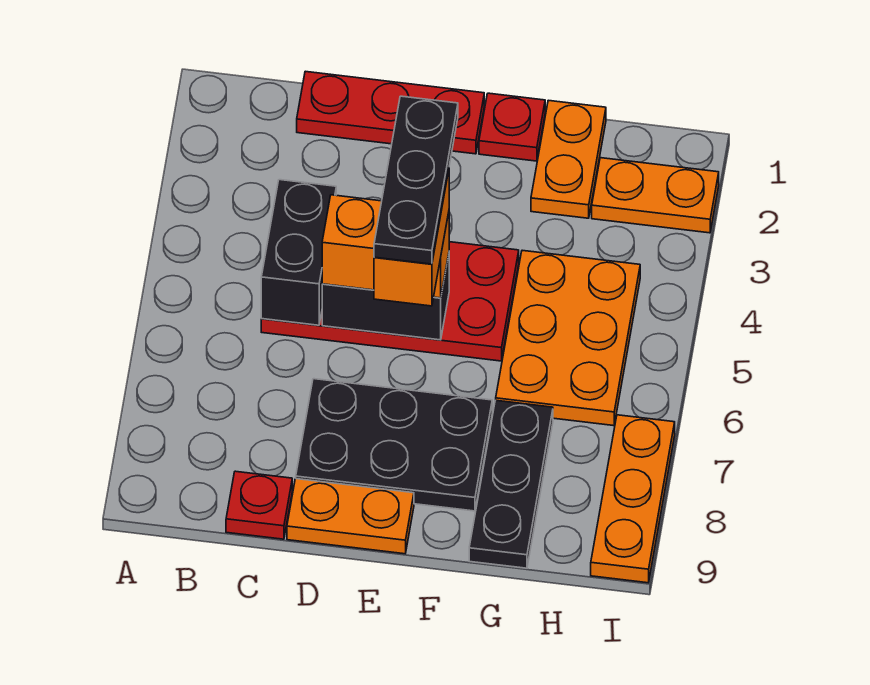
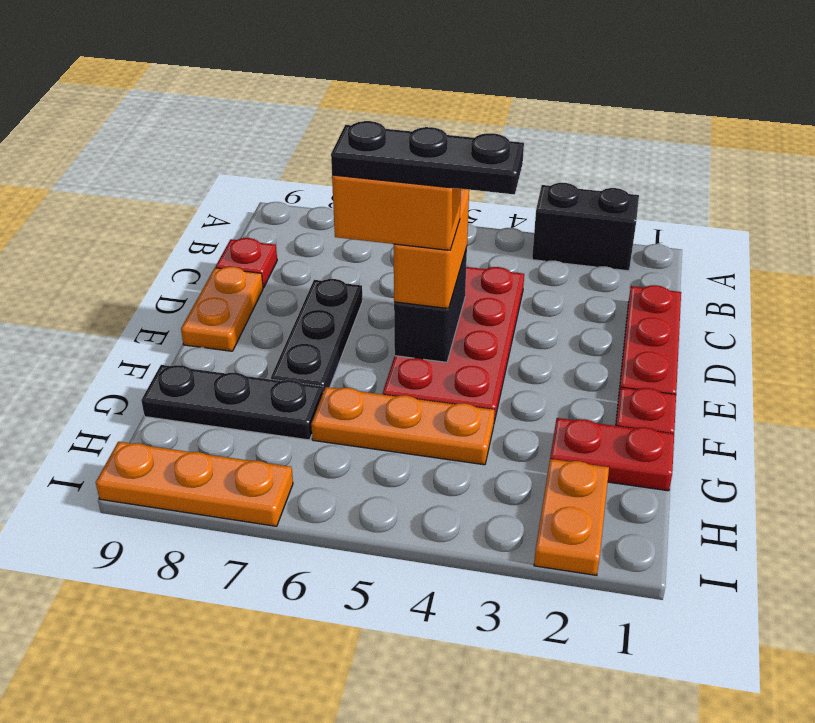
black 1x2 brick [261,180,336,325] -> black 1x2 brick moved to [532,183,639,271]
black 2x3 plate [296,379,492,511] -> black 1x3 plate [271,279,362,392]
orange 1x2 plate [531,100,606,218] -> red 1x2 plate [550,418,674,491]
orange 2x3 plate [496,250,640,426] -> orange 1x3 plate [311,387,495,465]

